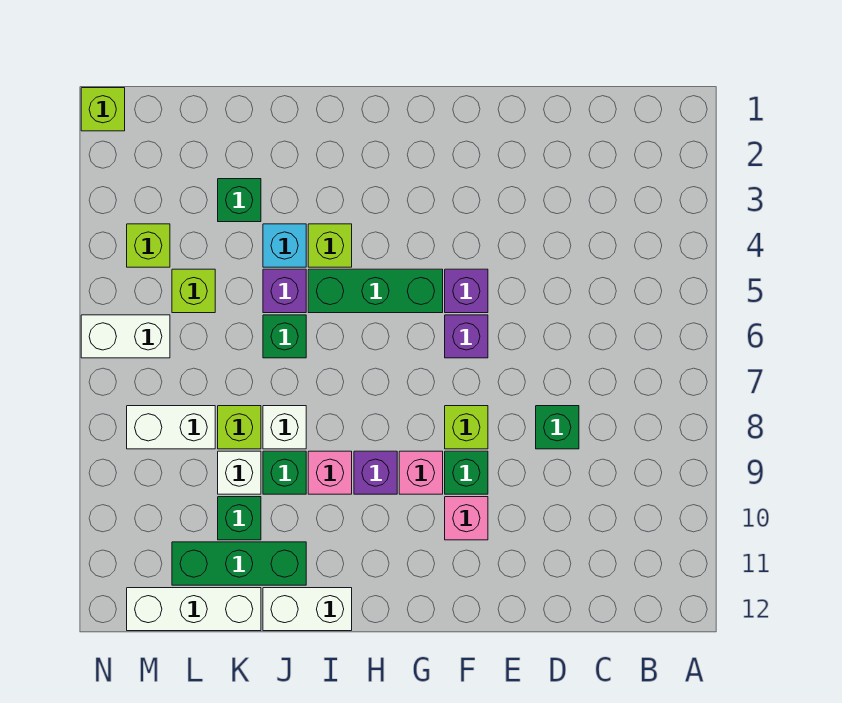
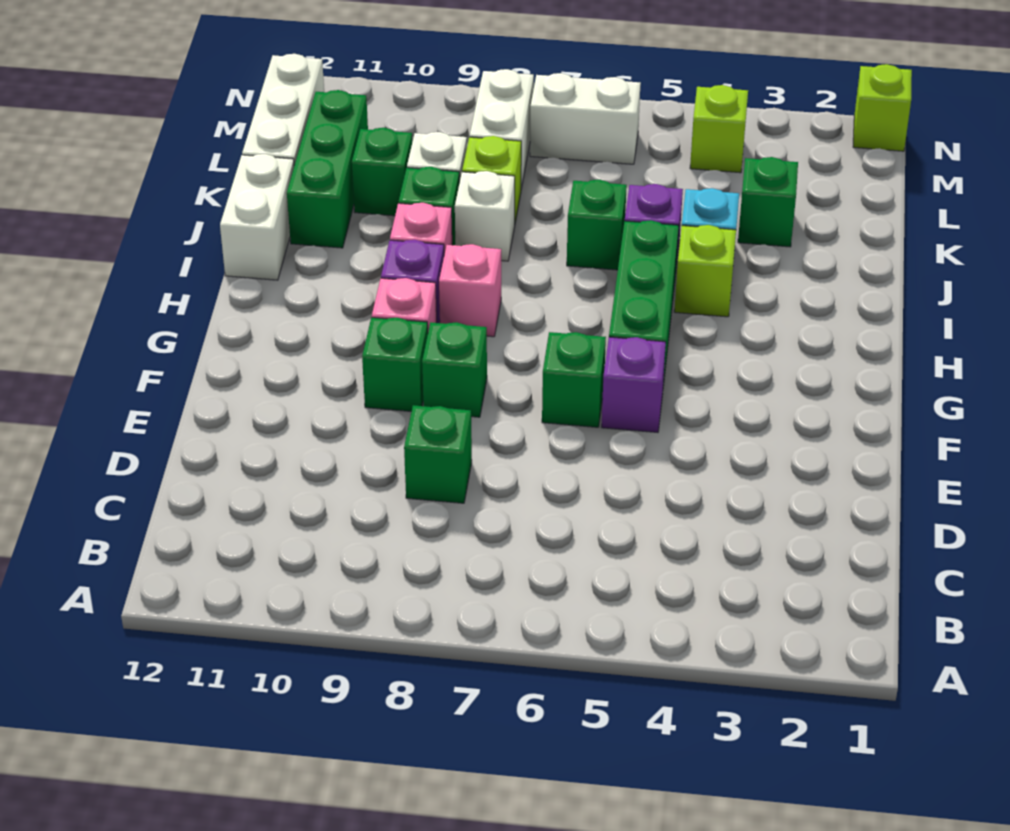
purple 1x1 brick [445,315,488,358] -> green 1x1 brick [542,332,606,427]
lime 1x1 brick [445,406,488,449] -> green 1x1 brick [422,322,487,417]
pink 1x1 brick [445,497,488,540] -> pink 1x1 brick moved to [439,244,501,337]
lime 1x1 brick [172,269,215,313] -> none
white 1x2 brick [81,315,170,358] -> white 1x2 brick turned to [530,73,641,164]

